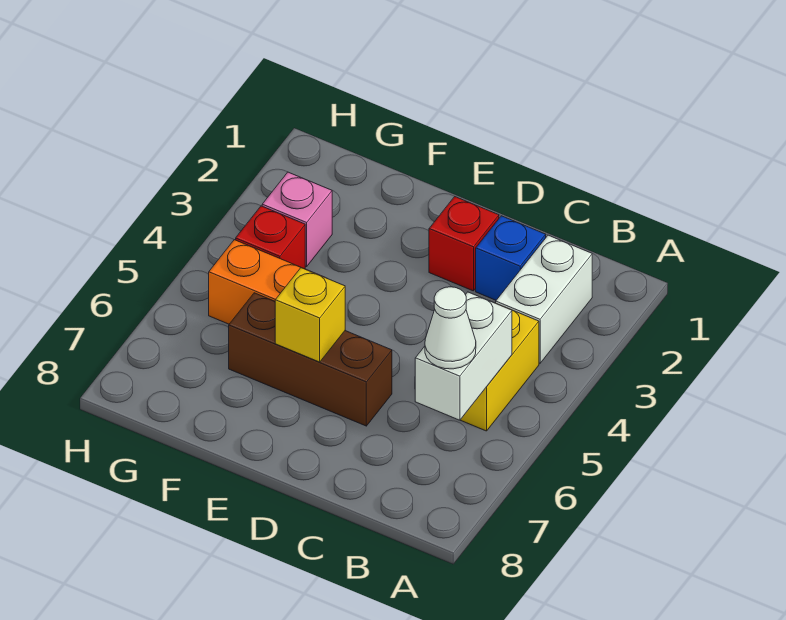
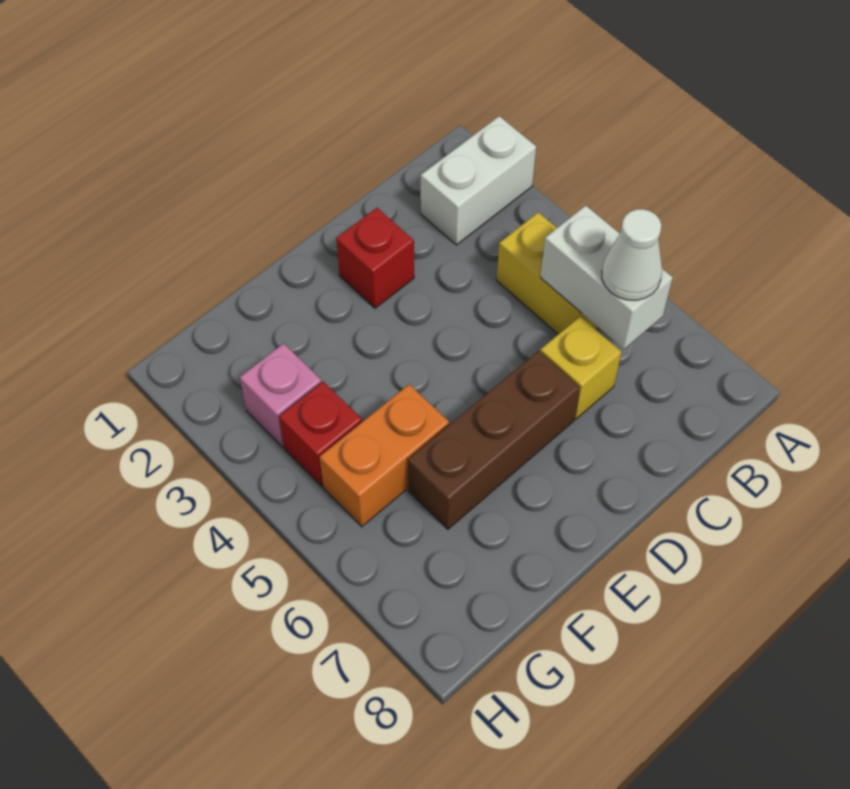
white 1x2 brick [496,235,592,363] -> white 1x2 brick turned to [421,116,536,245]
blue 1x1 brick [476,216,546,300] -> none
yellow 1x1 brick [275,268,345,362] -> yellow 1x1 brick moved to [540,316,622,419]

